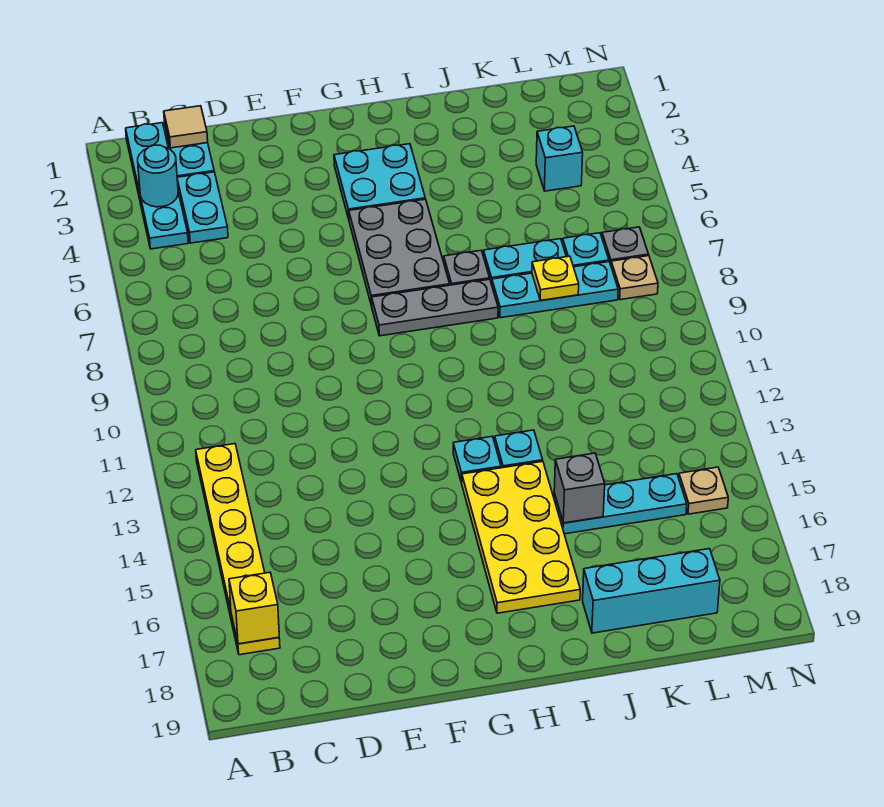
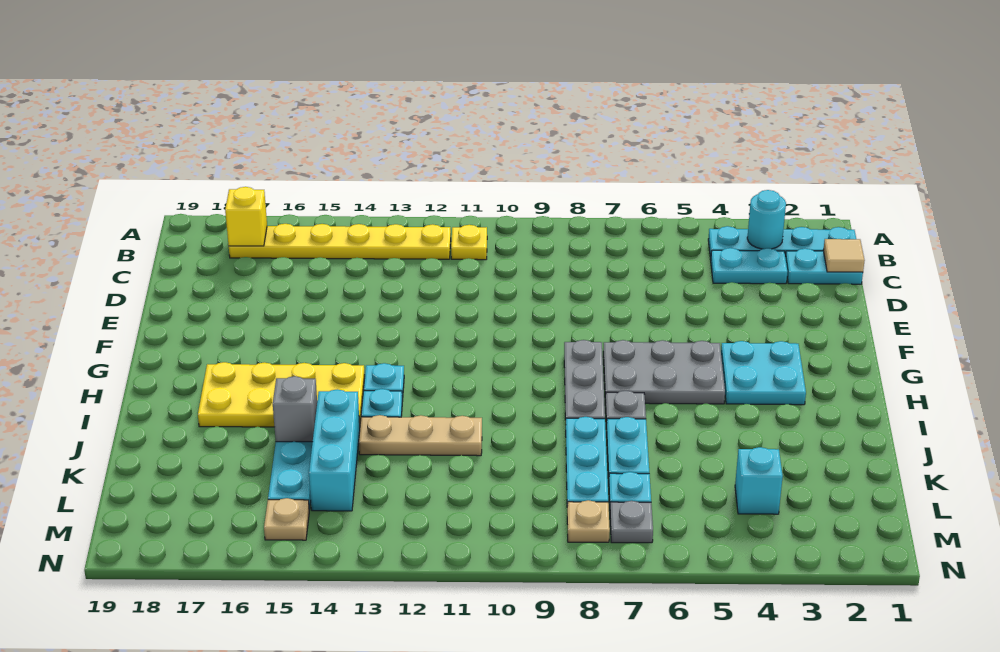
none -> tan 1x3 plate [359,415,482,456]
cyan 1x3 brick [583,549,720,633] -> cyan 1x3 brick moved to [309,389,360,511]
yellow 1x1 plate [532,256,579,301] -> yellow 1x1 plate moved to [451,225,487,260]

